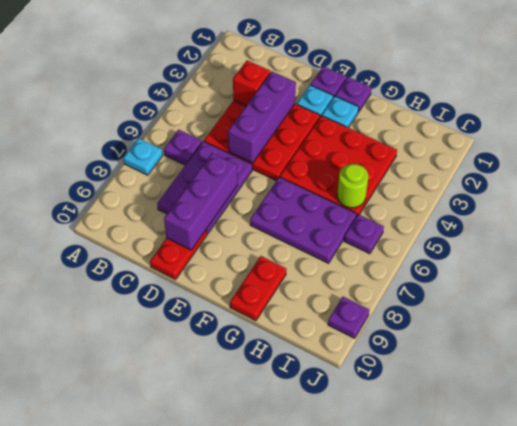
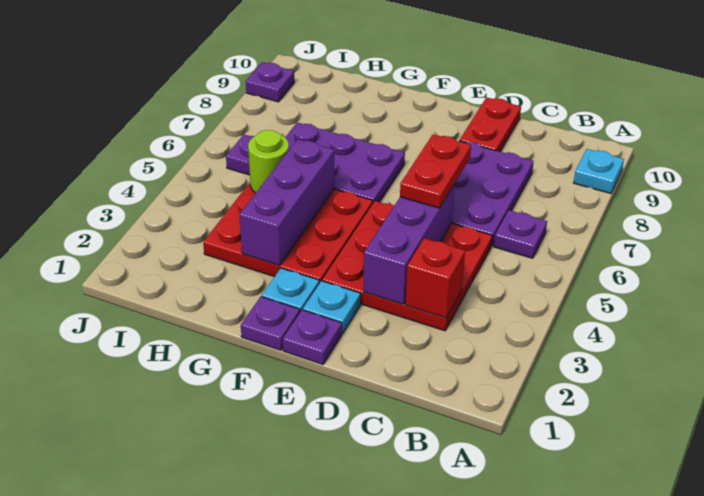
cyan 1x1 plate [124,138,163,175] -> cyan 1x1 plate moved to [574,149,624,194]
purple 1x3 brick [164,153,237,250] -> purple 1x3 brick moved to [240,139,334,266]
red 1x2 plate [230,256,286,321] -> red 1x2 plate moved to [400,135,471,208]

